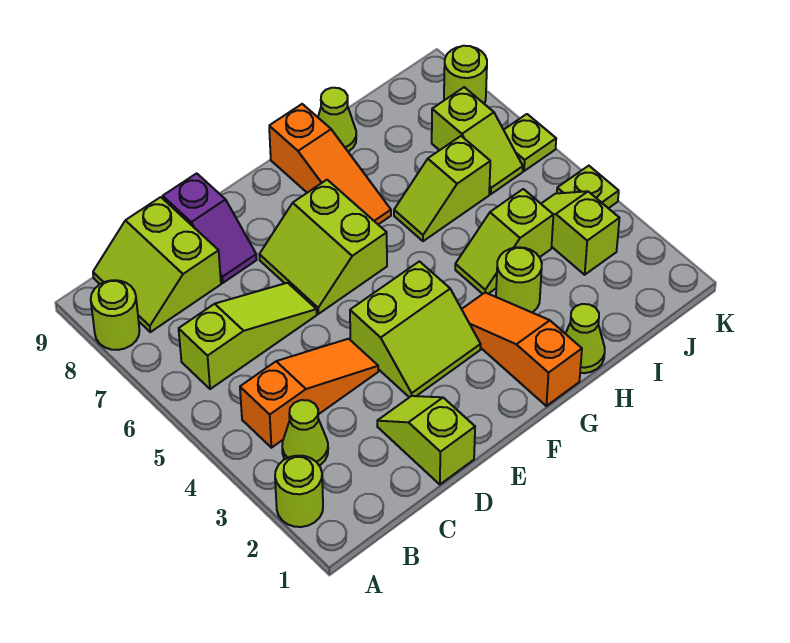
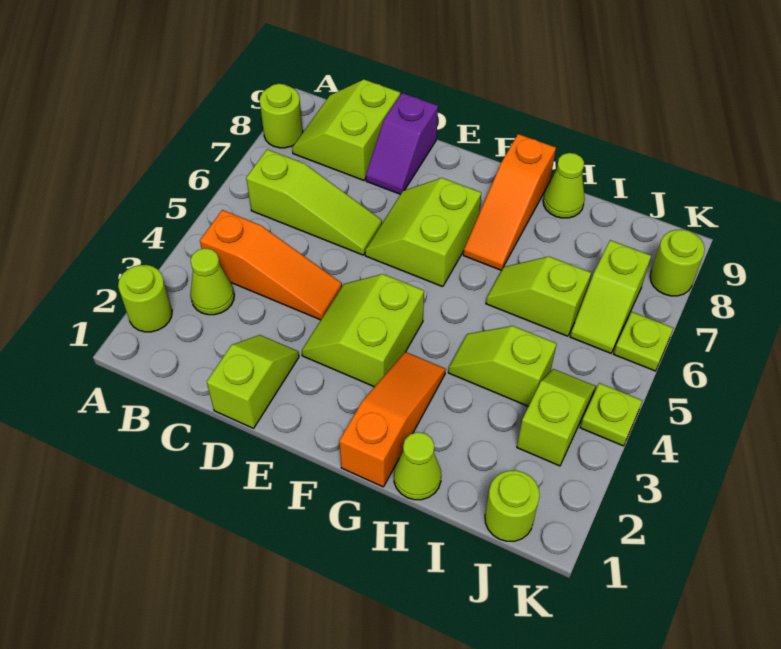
lime 2x2 slope [350,261,481,397] -> lime 2x2 slope turned to [302,274,424,387]
lime 1x1 round brick [496,247,542,313] -> lime 1x1 round brick moved to [485,470,540,541]

